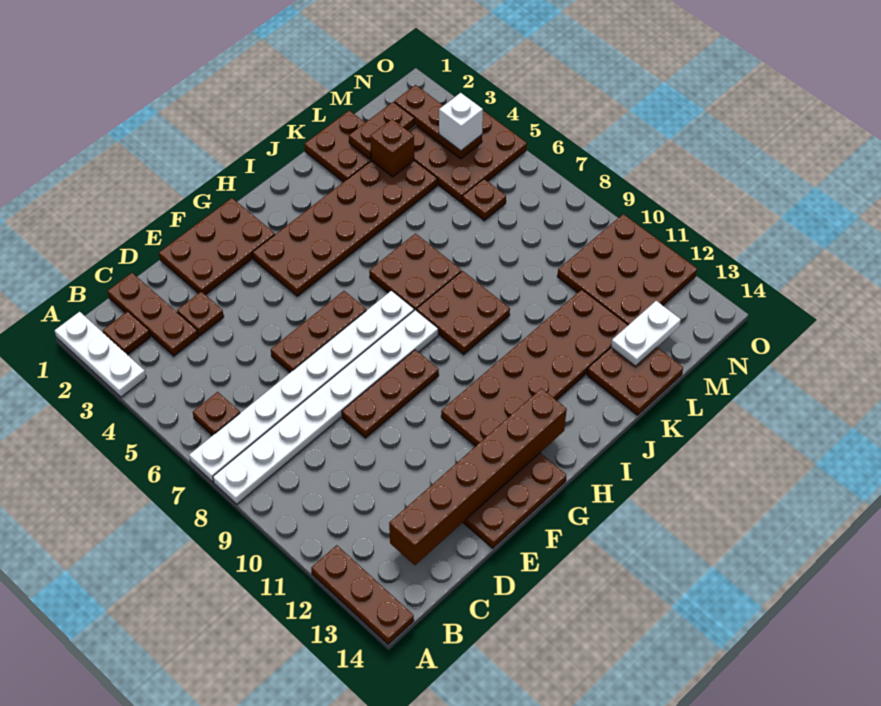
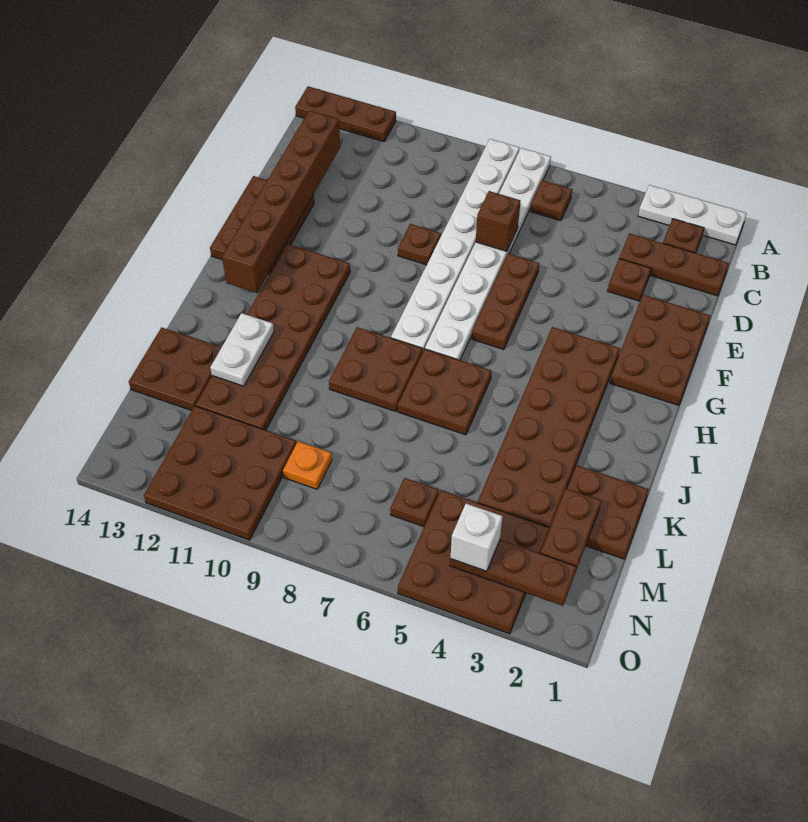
brown 1x3 plate [342,350,439,438] -> brown 1x1 plate [398,224,441,265]
brown 1x1 brick [370,119,414,177] -> brown 1x1 brick moved to [476,191,521,251]
white 1x2 plate [611,301,681,366] -> white 1x2 plate moved to [210,313,274,386]
none -> orange 1x1 plate [283,441,332,489]

